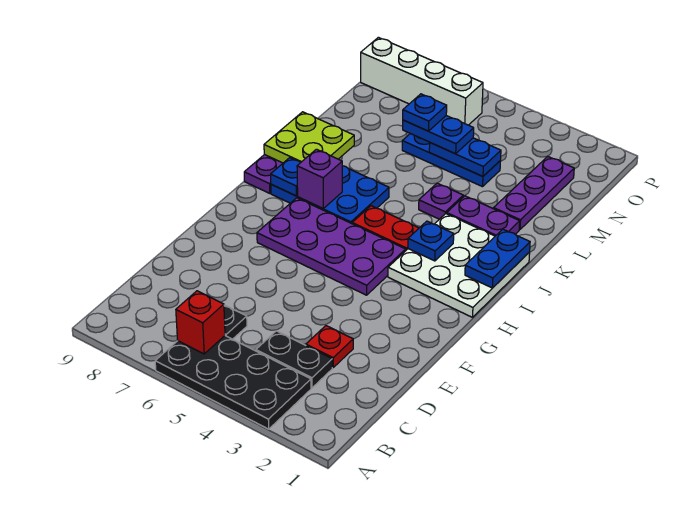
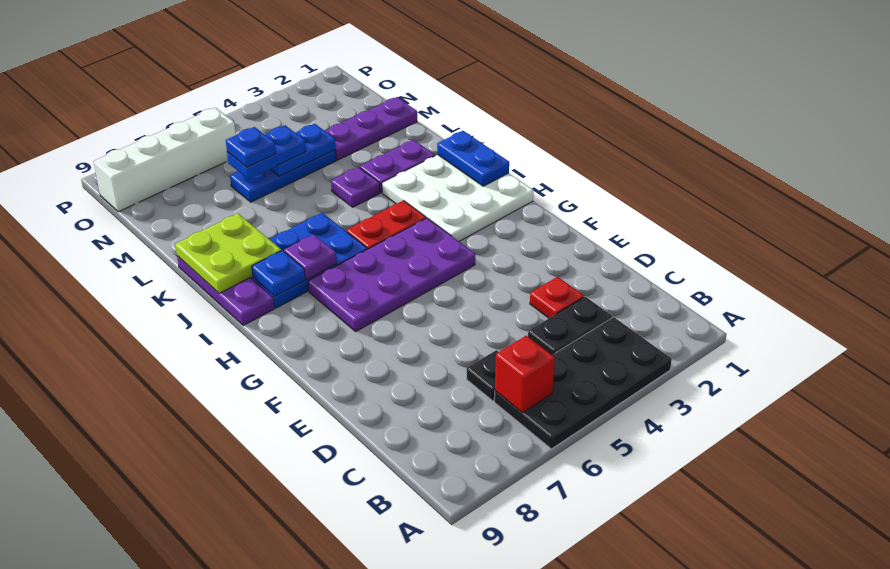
blue 1x1 plate [408,221,454,261] -> none
purple 1x1 brick [297,149,342,208] -> purple 1x1 plate [284,234,337,279]
purple 1x3 plate [494,157,574,230] -> purple 1x3 plate turned to [325,97,417,160]

